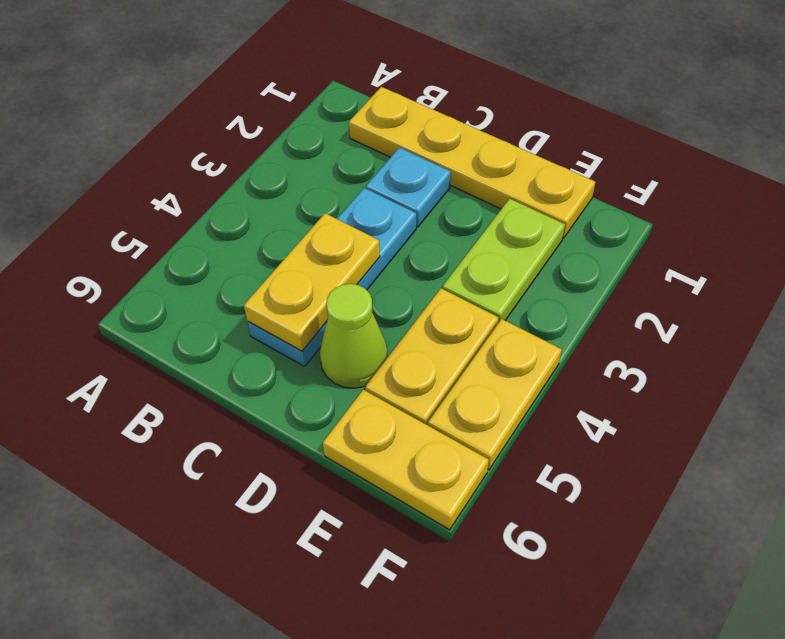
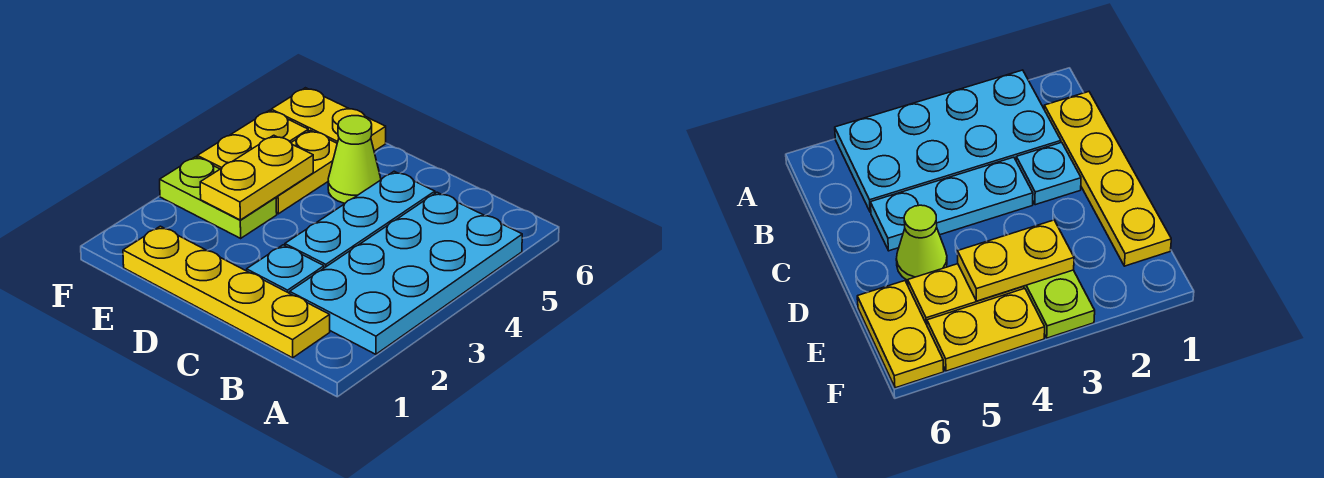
none -> cyan 2x4 plate [290,192,522,354]
yellow 1x2 plate [244,213,380,351] -> yellow 1x2 plate moved to [200,135,313,220]
lime 1x2 plate [443,199,565,323] -> lime 1x2 plate turned to [160,157,277,238]

